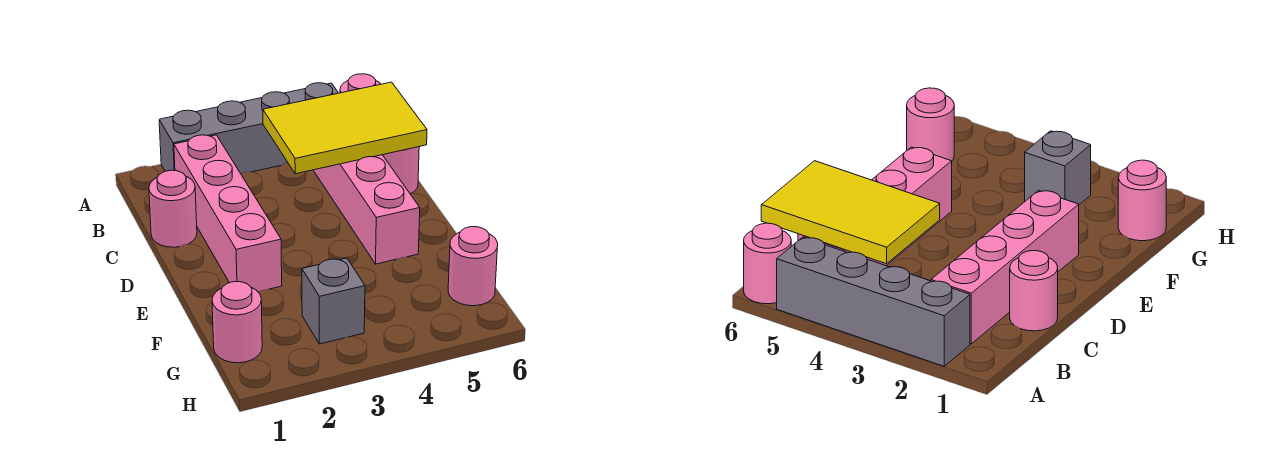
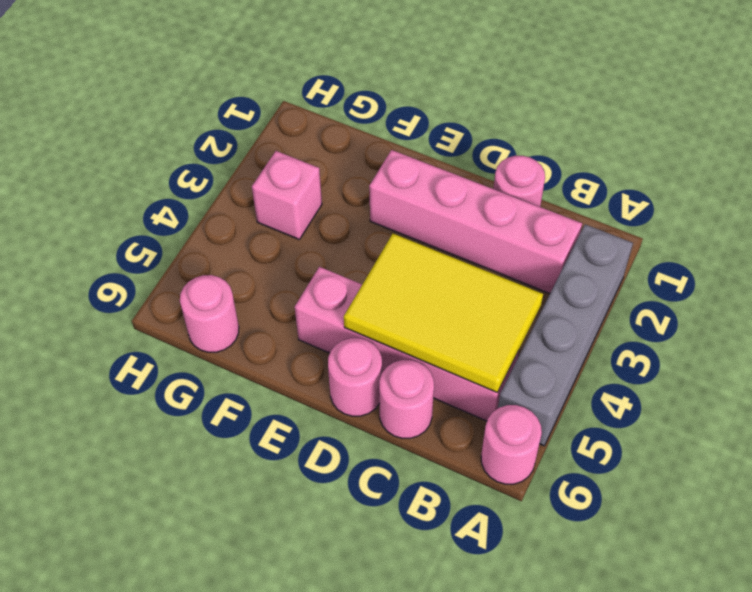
yellow 2x3 tile [263,82,427,174] -> yellow 2x3 tile turned to [344,234,543,393]
pink 1x1 round brick [212,282,262,363] -> pink 1x1 round brick moved to [328,338,382,416]
grey 1x1 brick [302,258,365,344] -> pink 1x1 brick [252,151,322,239]

